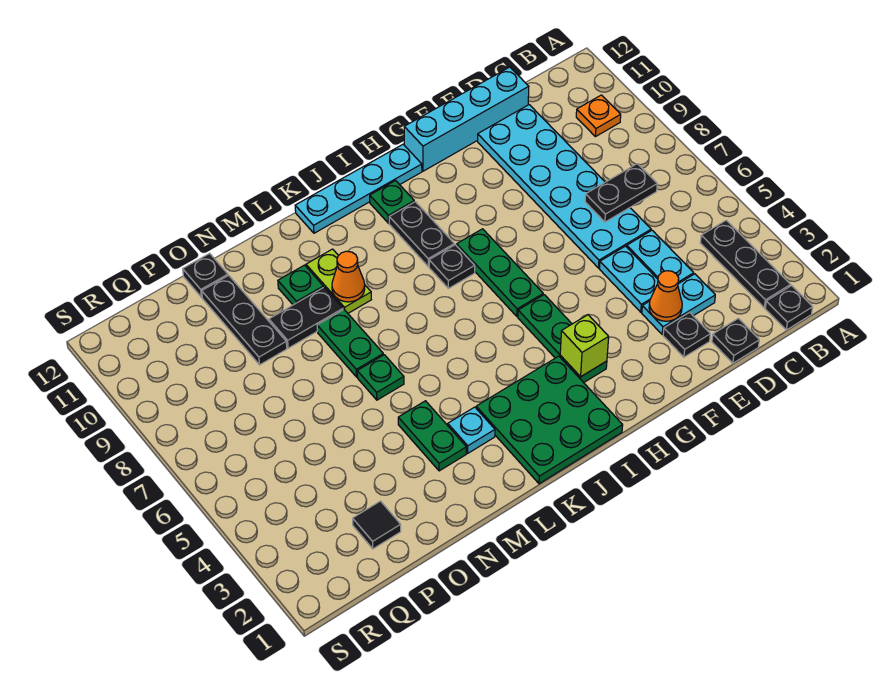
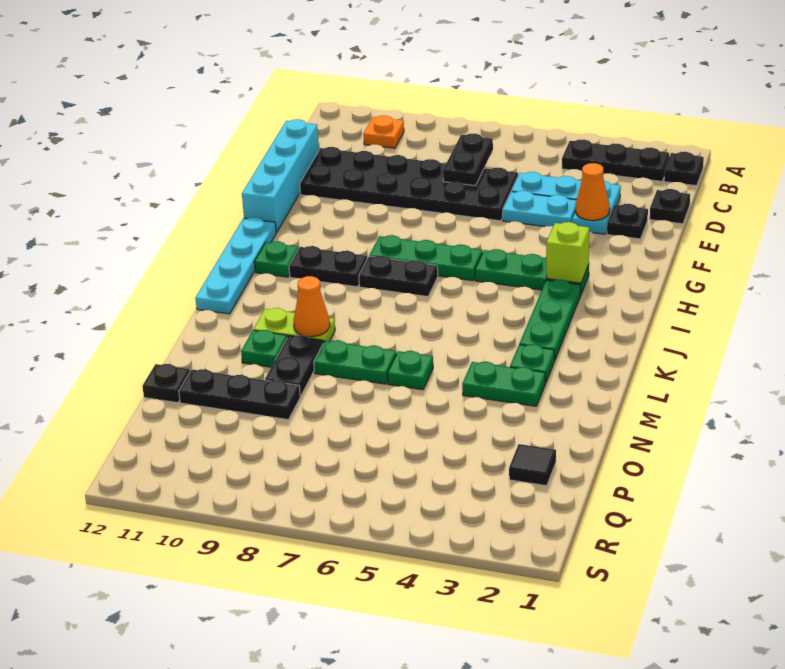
cyan 2x6 plate [478,105,651,268] -> black 2x6 plate [300,147,518,221]
green 3x3 plate [476,356,623,484] -> green 1x3 plate [519,280,581,359]
black 1x1 plate [429,245,475,288] -> black 1x2 plate [359,256,438,297]
cyan 1x1 plate [448,407,495,453] -> green 1x1 plate [510,345,555,383]

